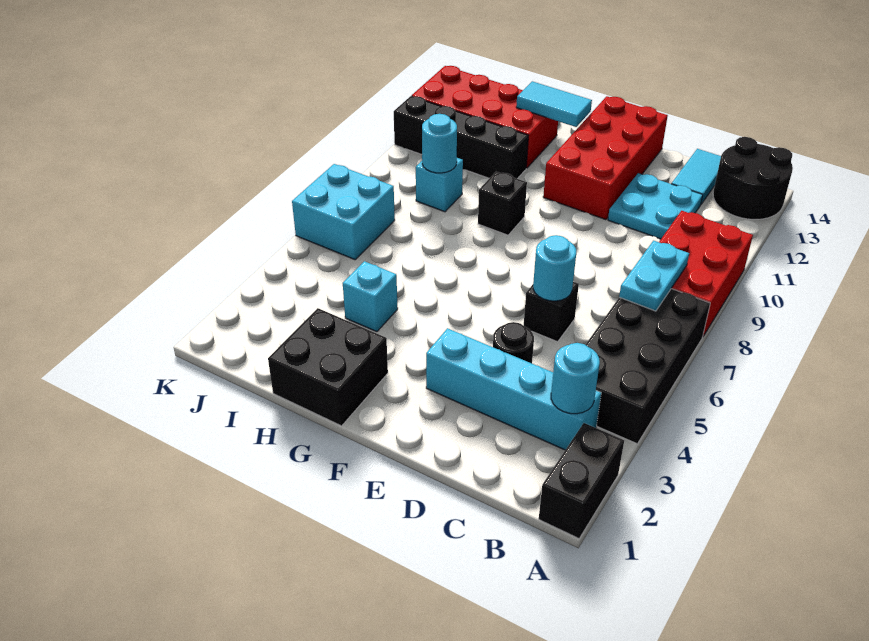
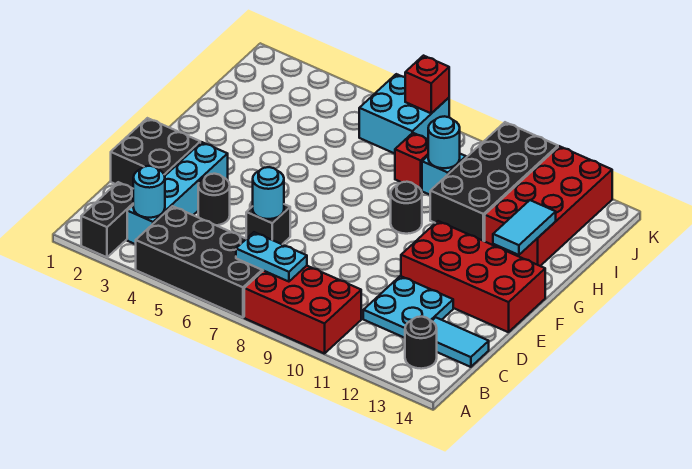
black 1x2 brick [539,423,624,538] -> black 1x2 brick turned to [81,182,133,257]
black 2x2 round brick [713,137,793,219] -> black 1x1 round brick [405,317,437,369]
black 2x2 brick [268,308,388,426] -> black 2x2 brick moved to [111,118,200,188]
black 1x1 brick [478,172,527,235] -> black 1x1 round brick [391,182,422,234]
cyan 1x1 brick [343,261,398,332] -> none
black 1x4 brick [394,96,529,179] -> black 2x4 brick [430,122,558,241]
none -> red 1x1 brick [395,133,428,190]
none -> red 1x1 brick [405,56,449,113]

